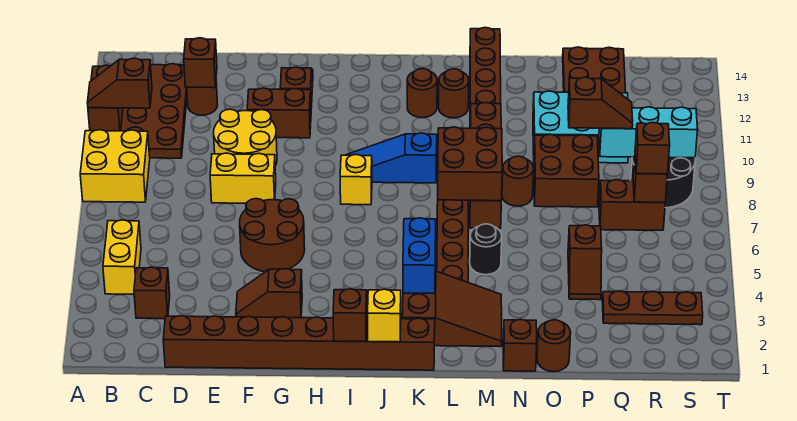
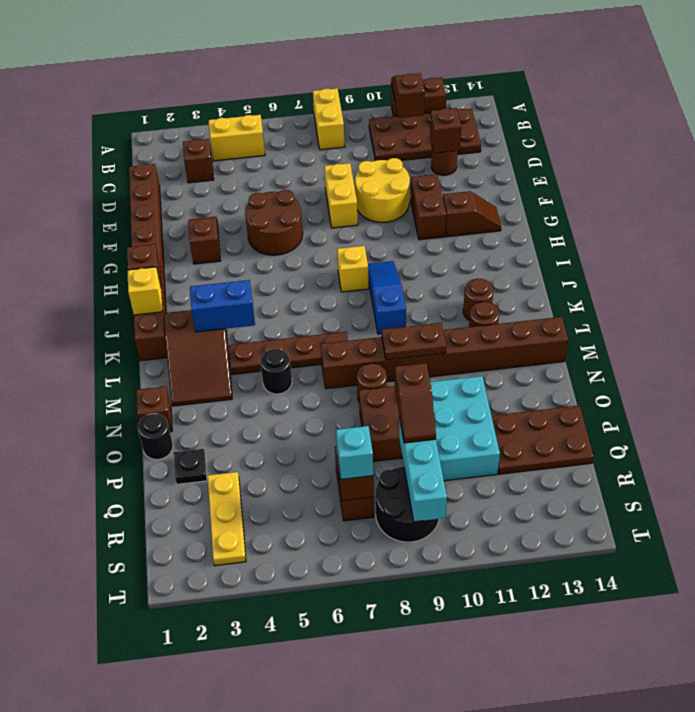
yellow 2x2 brick [80,130,150,202] -> yellow 1x2 brick [313,88,345,150]
brown 2x2 brick [438,127,502,201] -> none
brown 1x1 round brick [537,320,571,372] -> black 1x1 round brick [138,414,173,460]
none -> black 1x1 plate [174,449,207,484]
brown 1x2 slope [568,225,602,300] -> none
brown 1x3 plate [602,291,703,325] -> yellow 1x3 plate [207,472,246,566]
brown 1x1 brick [635,122,670,174] -> cyan 1x1 brick [336,426,373,479]

